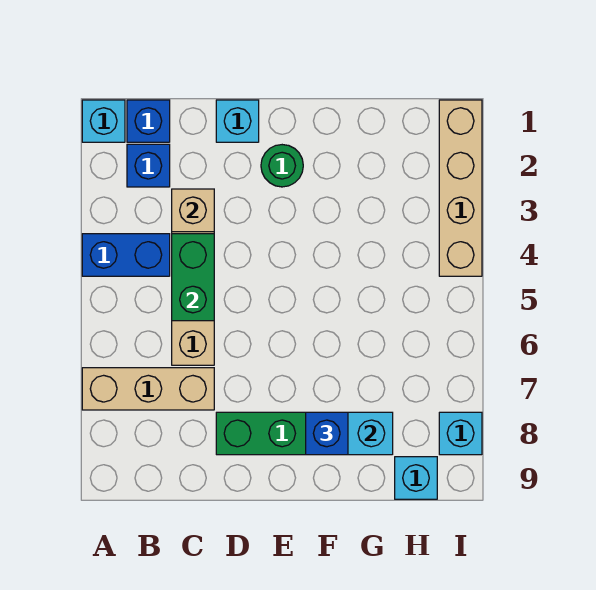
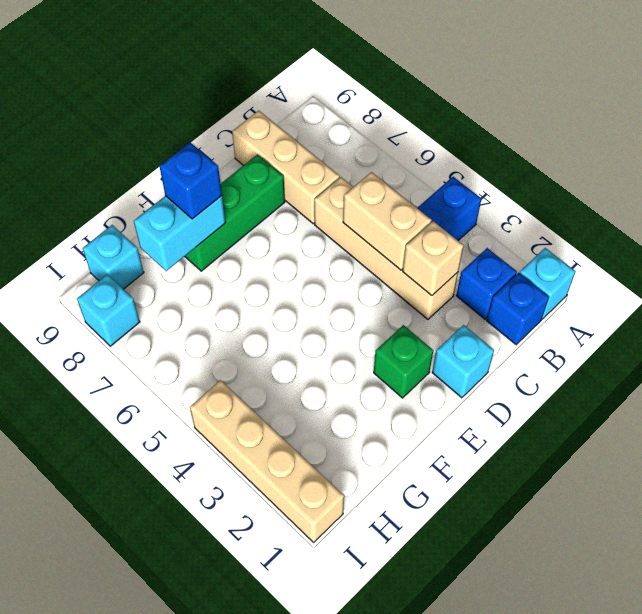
tan 1x3 brick [82,368,214,410] -> tan 1x3 brick turned to [232,111,340,224]
green 1x2 brick [172,234,214,321] -> tan 1x2 brick [343,172,432,270]
green 1x1 round brick [261,145,303,187] -> green 1x1 brick [374,325,433,398]

